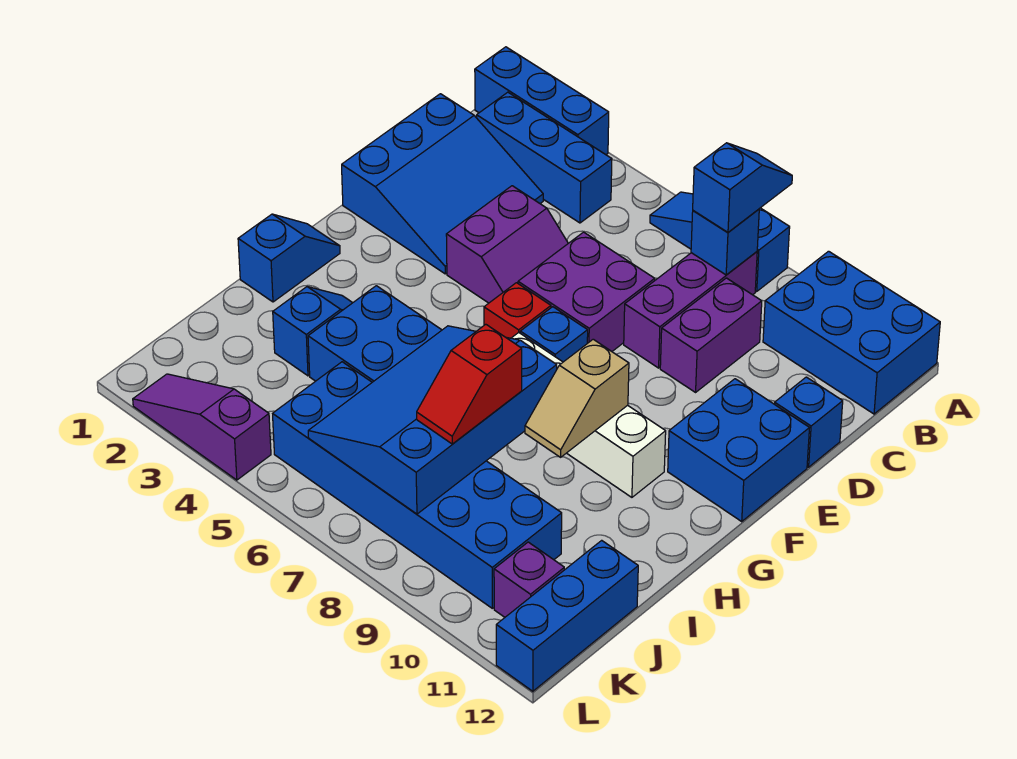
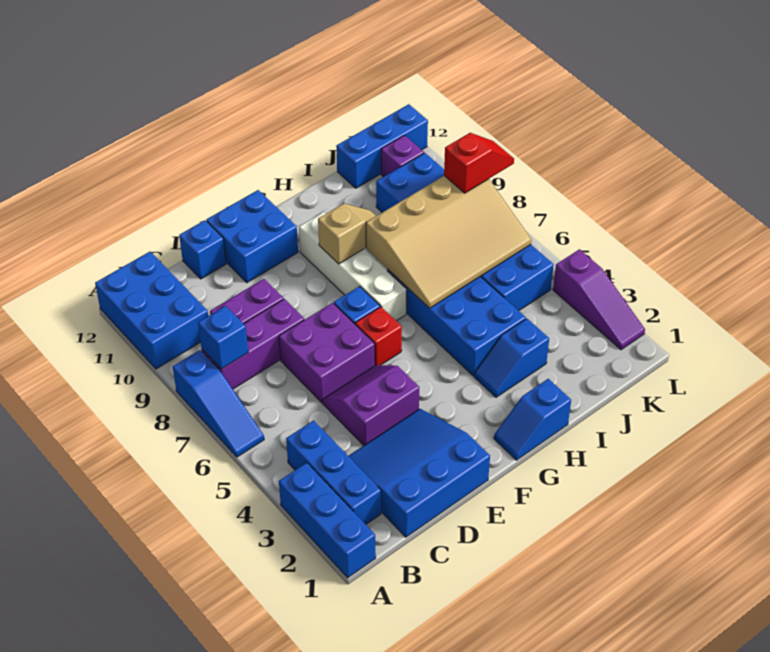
blue 1x2 slope [693,143,792,232] -> none
blue 3x4 slope [308,326,557,514] -> tan 3x4 slope [366,176,531,308]
red 1x2 slope [417,324,522,444] -> red 1x2 slope moved to [444,133,514,193]

